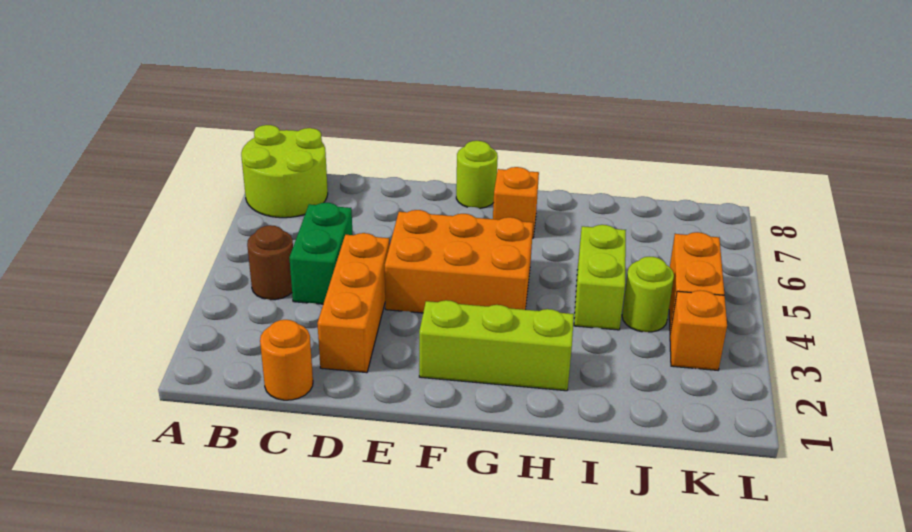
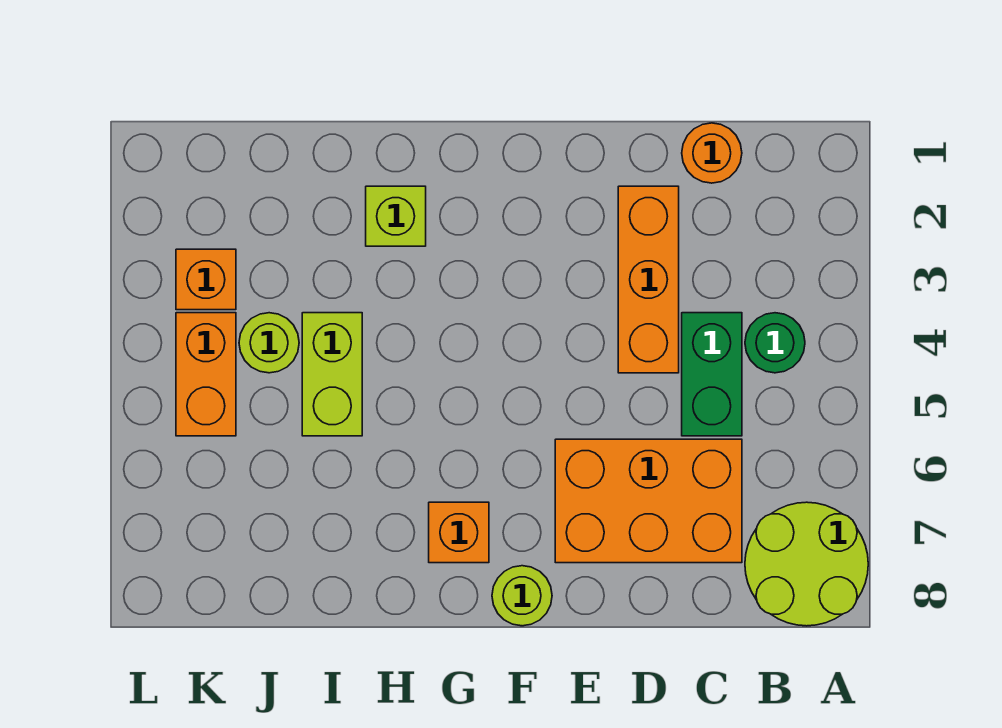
brown 1x1 round brick [247,225,293,300] -> green 1x1 round brick [745,313,805,373]
orange 2x3 brick [385,210,533,313] -> orange 2x3 brick moved to [555,439,742,563]
lime 1x3 brick [419,300,574,391] -> lime 1x1 brick [366,186,426,246]

